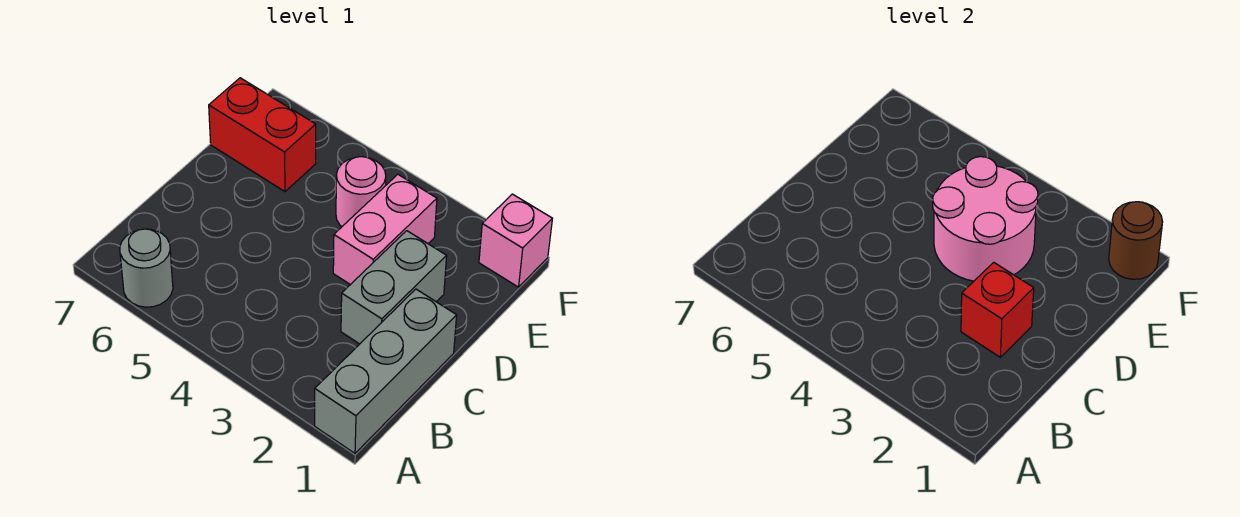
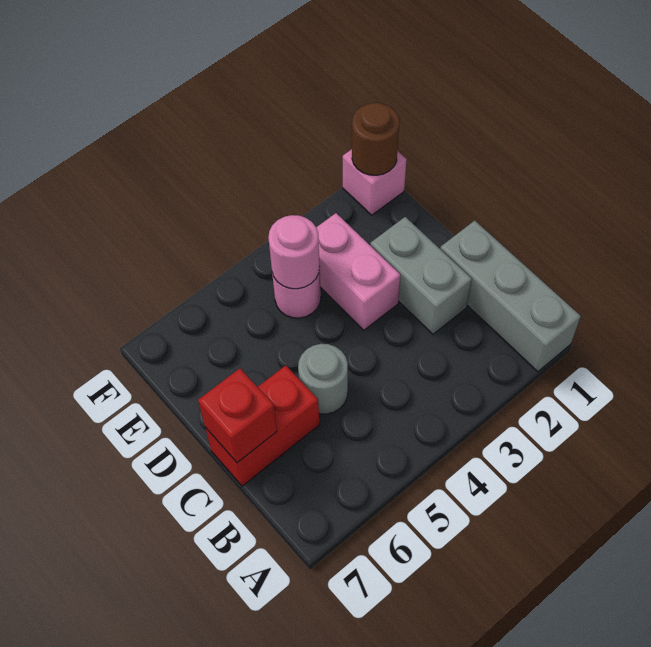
grey 1x1 round brick [120,229,173,307] -> grey 1x1 round brick moved to [298,344,348,414]
red 1x1 brick [961,262,1034,357] -> red 1x1 brick moved to [198,368,277,463]
pink 2x2 round brick [933,157,1038,281] -> pink 1x1 round brick [268,215,320,289]
red 1x2 brick [209,78,316,192] -> red 1x2 brick moved to [205,365,320,486]

